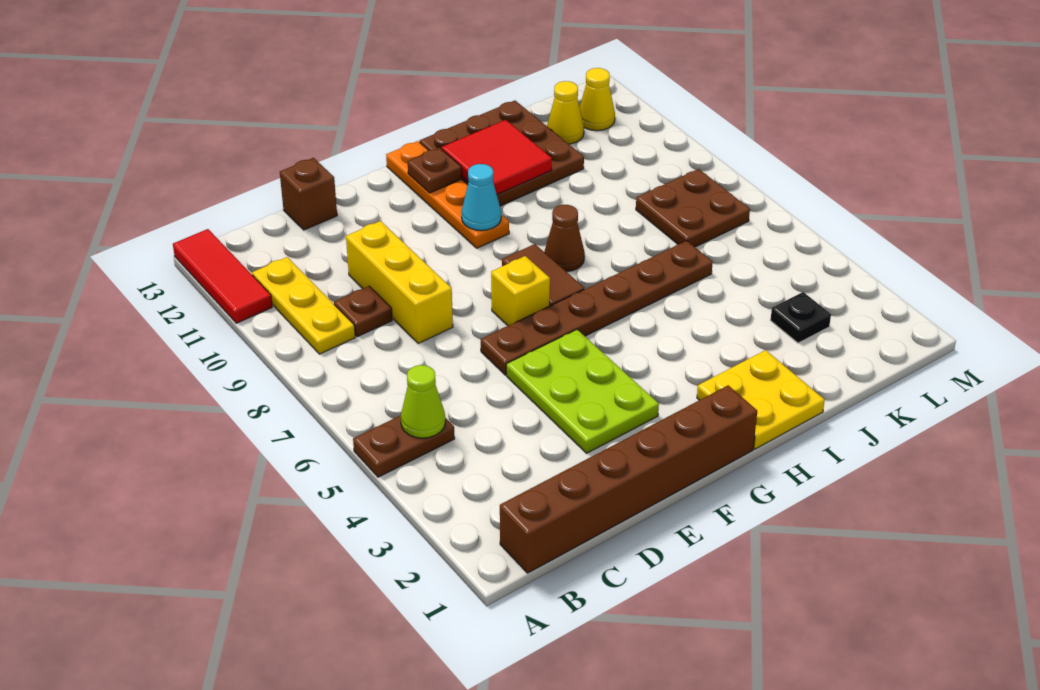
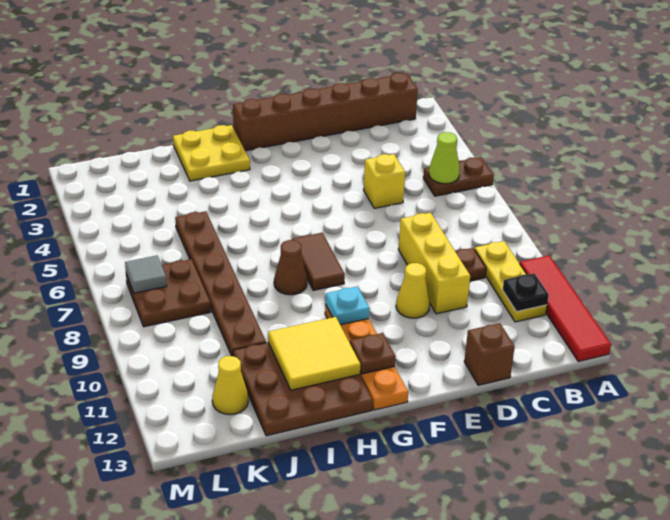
red 1x3 tile [173,229,272,323] -> red 1x4 tile [520,255,611,361]
lime 2x3 plate [506,330,659,453] -> none
brown 1x6 plate [481,241,713,375] -> brown 1x6 plate turned to [175,211,266,356]
yellow 1x1 brick [491,256,550,326] -> yellow 1x1 brick moved to [364,154,405,208]
cyan 1x1 cone [461,164,501,231] -> cyan 1x1 plate [325,286,370,325]
red 2x2 tile [441,120,552,195] -> yellow 2x2 tile [268,317,361,390]
black 1x1 plate [770,292,831,343] -> black 1x1 plate moved to [503,273,549,312]
none -> grey 1x1 tile [125,256,167,293]
yellow 1x1 cone [580,68,615,131] -> yellow 1x1 cone moved to [396,263,430,318]

